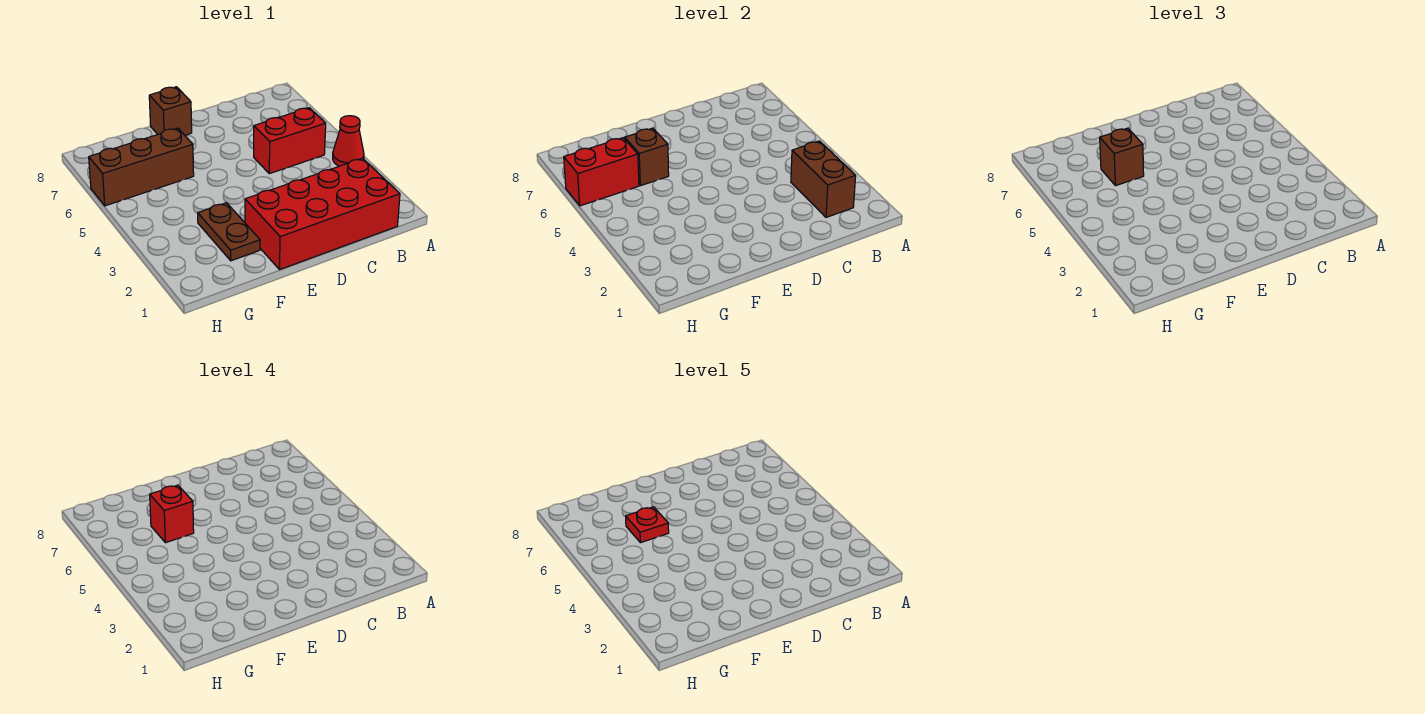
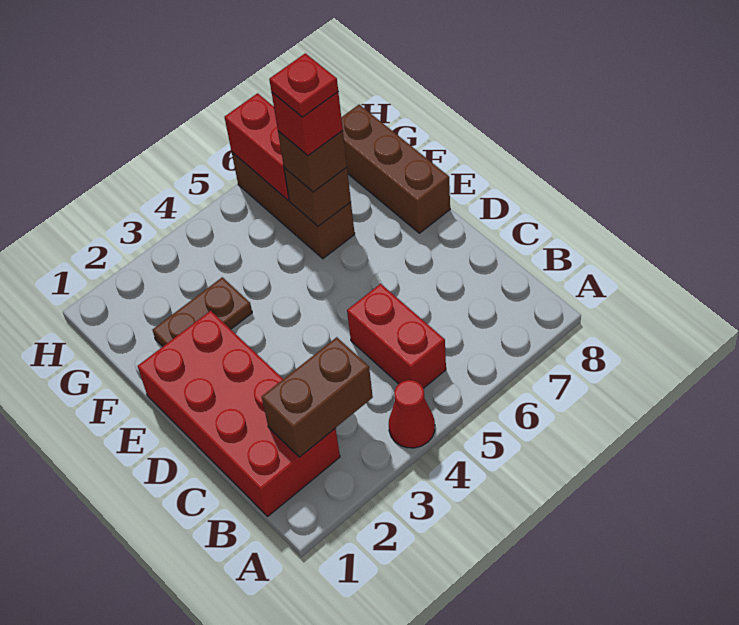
brown 1x1 brick [149,87,192,135] -> brown 1x3 brick [341,105,450,233]

